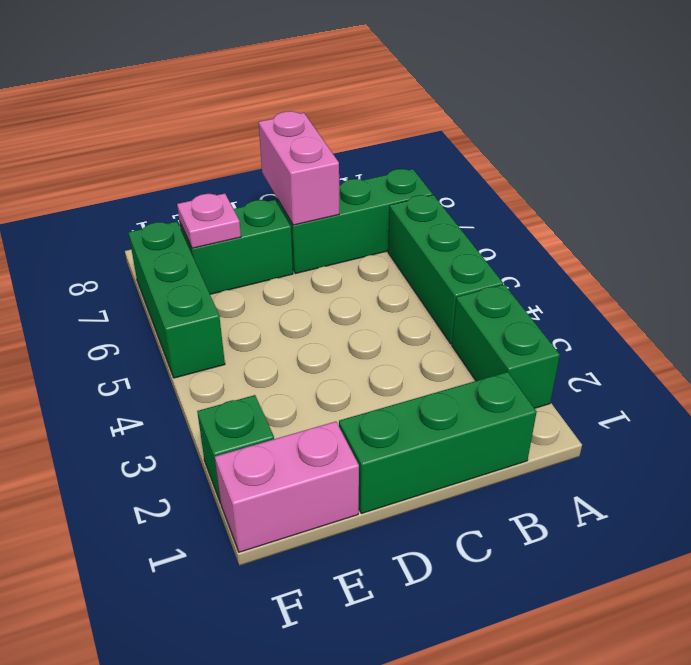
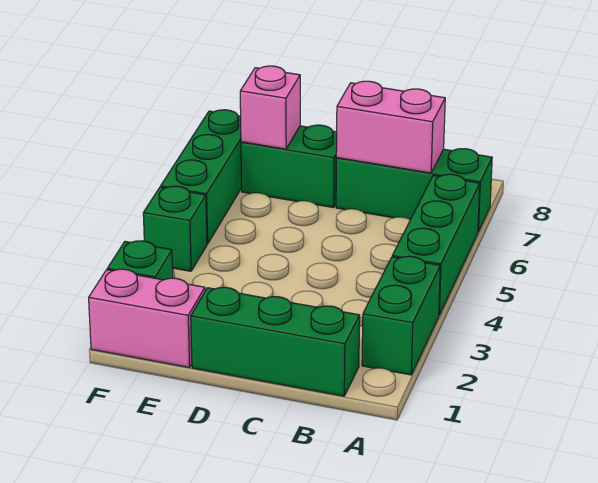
pink 1x2 brick [259,111,339,225] -> pink 1x2 brick turned to [336,81,445,173]
pink 1x1 plate [177,194,241,248] -> pink 1x1 brick [240,66,300,149]
none -> green 1x1 brick [143,186,207,271]

